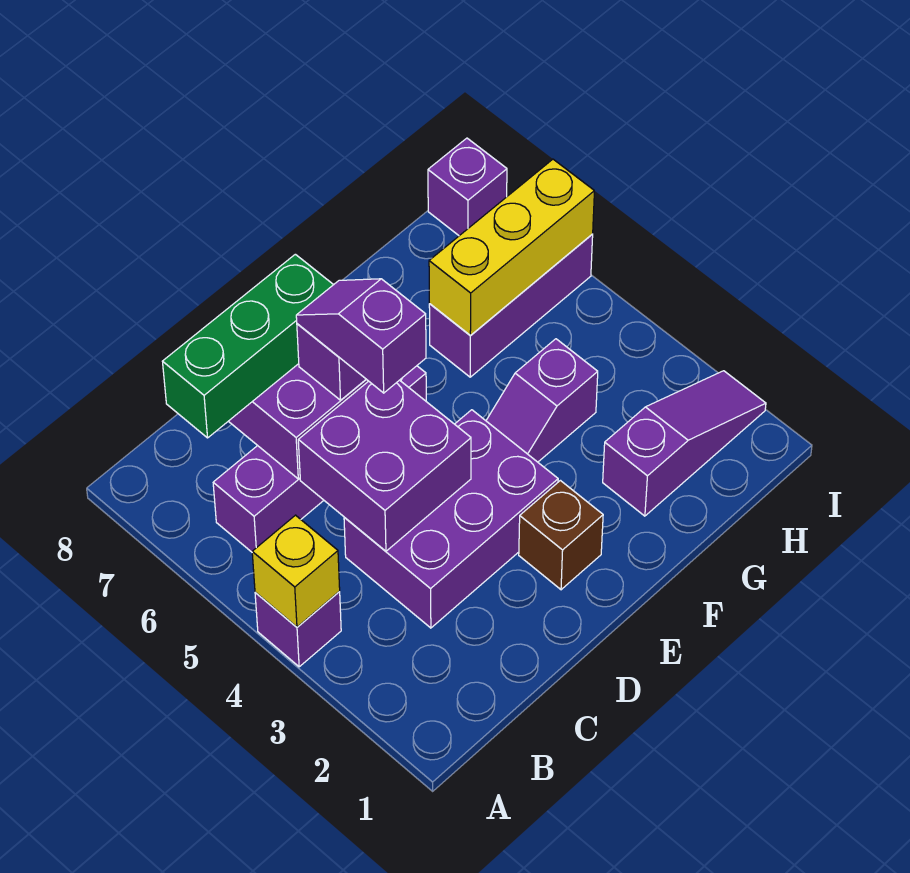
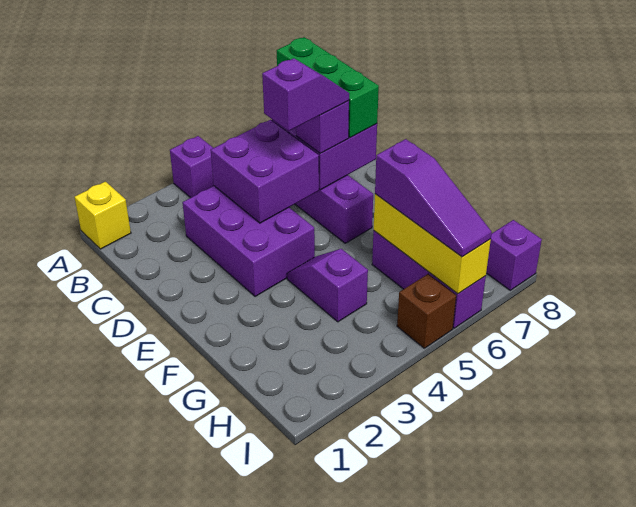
yellow 1x1 brick [252,515,340,627] -> yellow 1x1 brick moved to [74,182,131,249]
brown 1x1 brick [519,481,603,590] -> brown 1x1 brick moved to [397,274,456,348]
purple 1x3 slope [603,371,766,516] -> purple 1x3 slope moved to [375,139,492,257]

